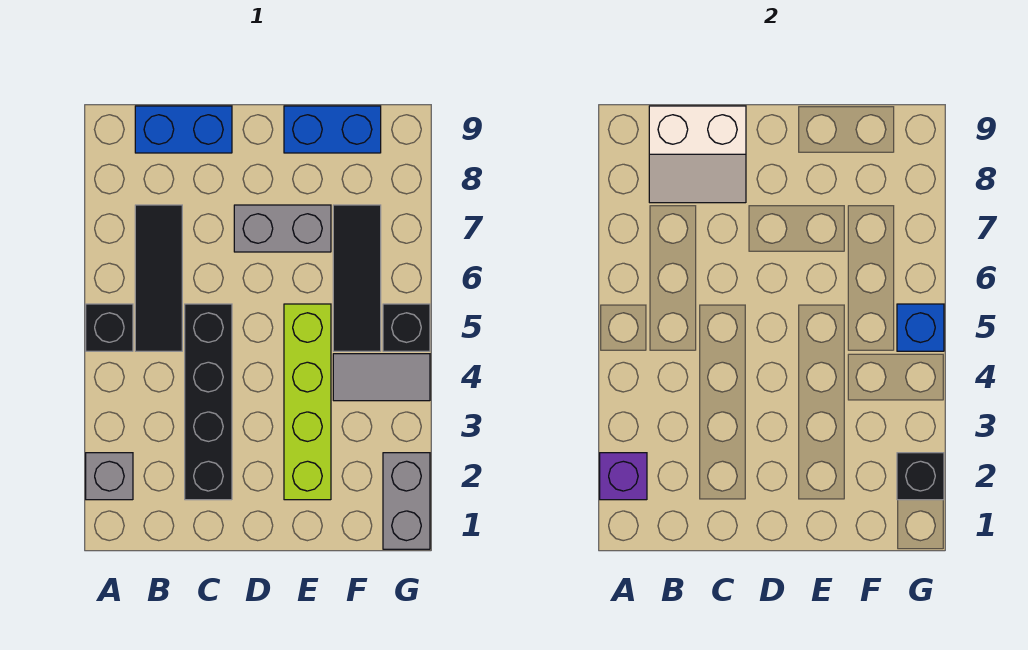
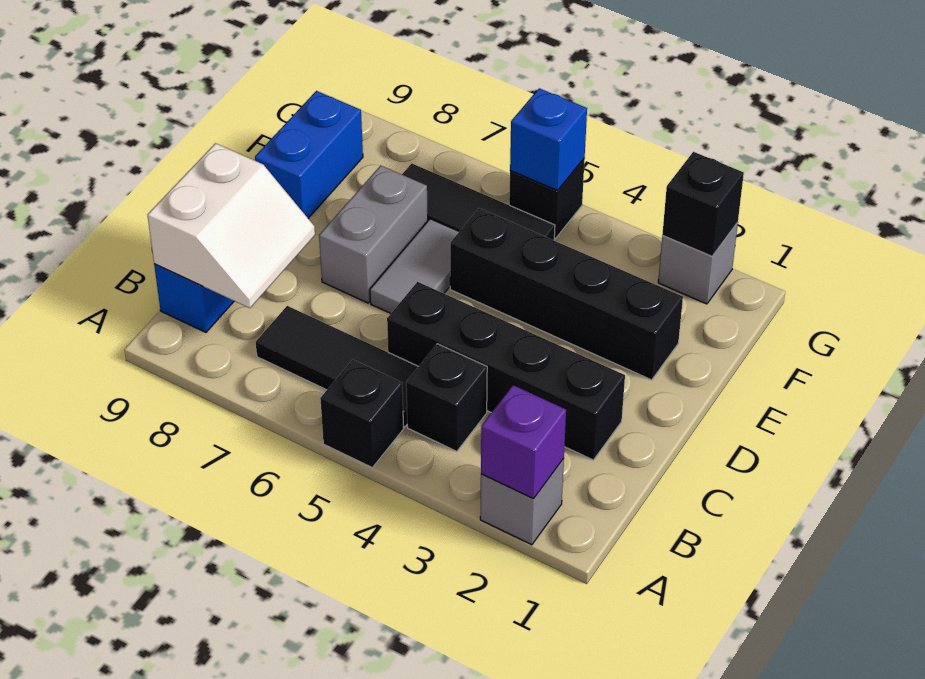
none -> black 1x1 brick [406,344,487,451]
lime 1x4 brick [284,304,331,500] -> black 1x4 brick [450,208,683,380]
grey 1x2 tile [333,354,430,401] -> grey 1x2 tile moved to [370,219,459,313]
grey 1x2 brick [383,453,430,549] -> grey 1x1 brick [658,222,738,304]

